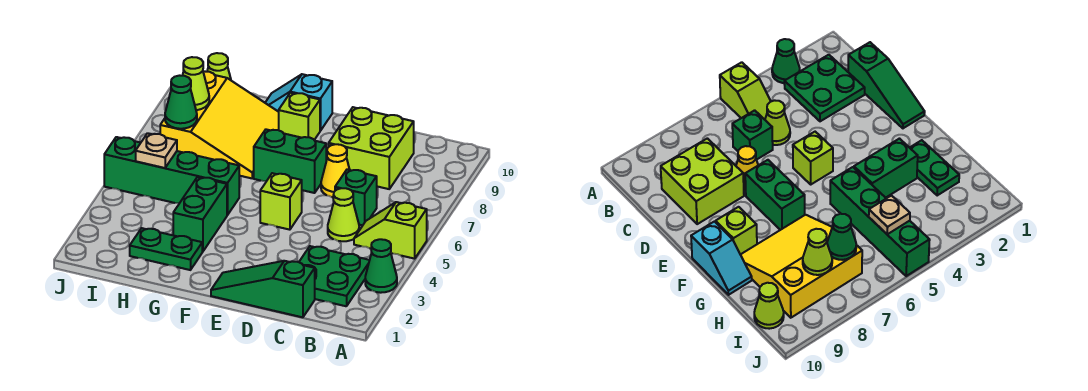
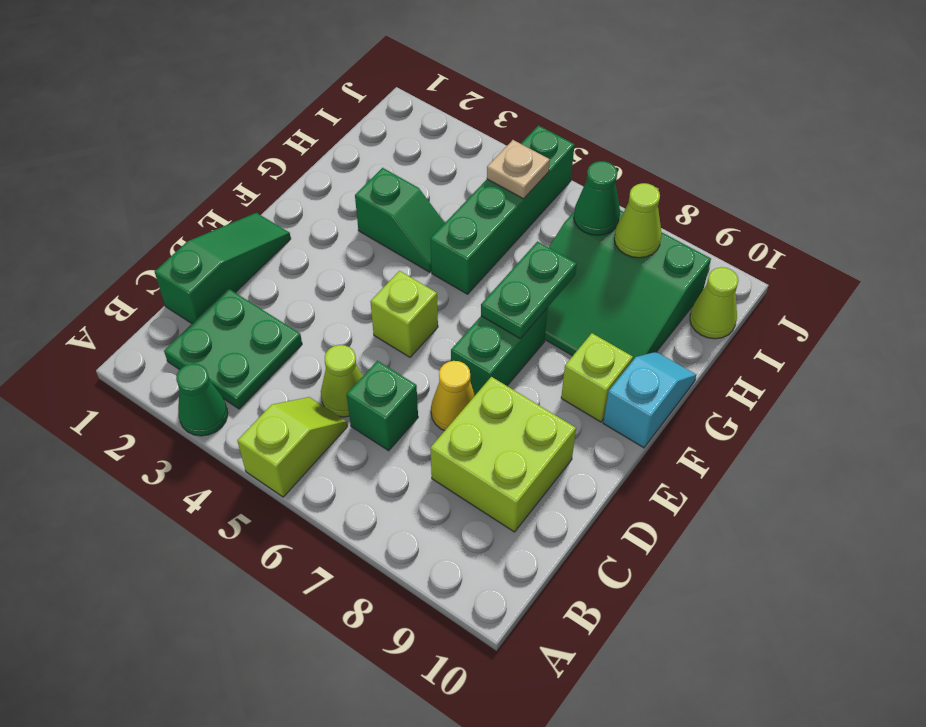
green 1x2 plate [130,228,202,270] -> green 1x2 plate moved to [481,242,577,339]
green 1x2 brick [173,177,227,252] -> green 1x2 slope [355,168,445,272]
yellow 3x3 slope [160,71,279,178] -> green 3x3 slope [545,210,711,361]

